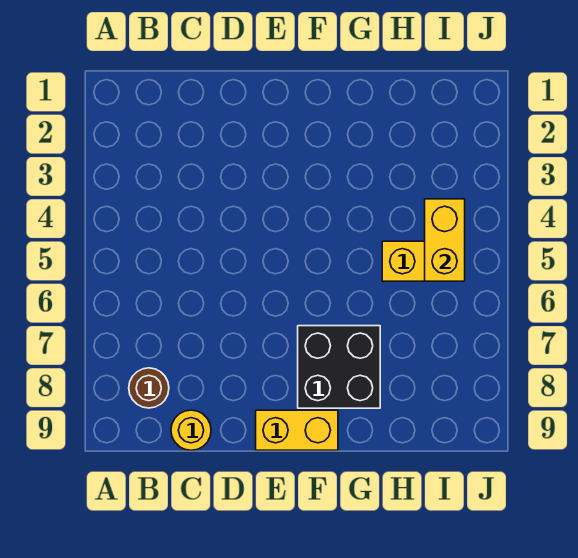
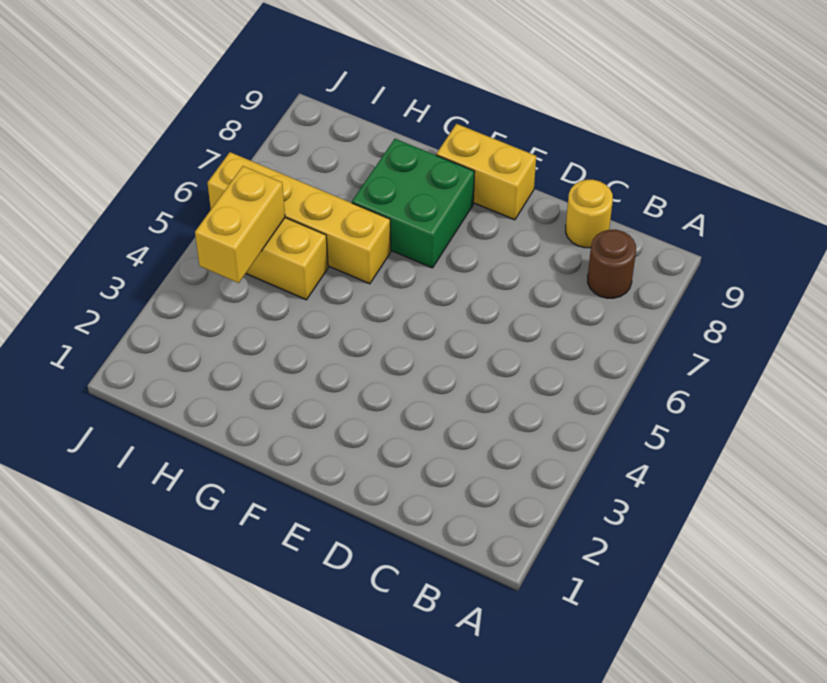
black 2x2 brick [298,326,380,408] -> green 2x2 brick [352,139,475,268]
none -> yellow 1x4 brick [207,152,391,284]

